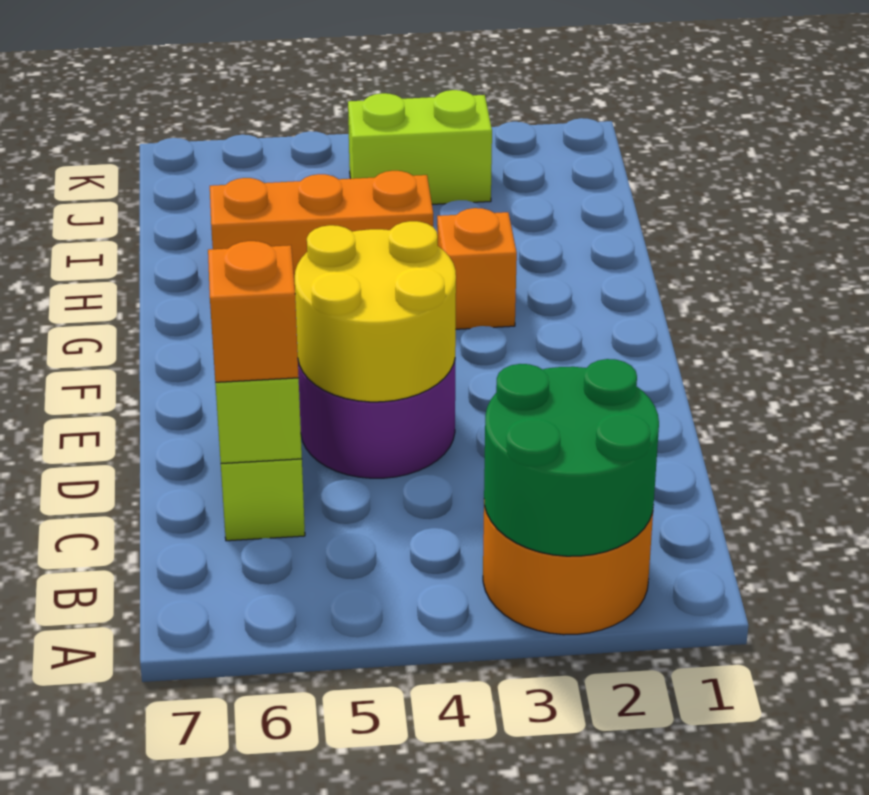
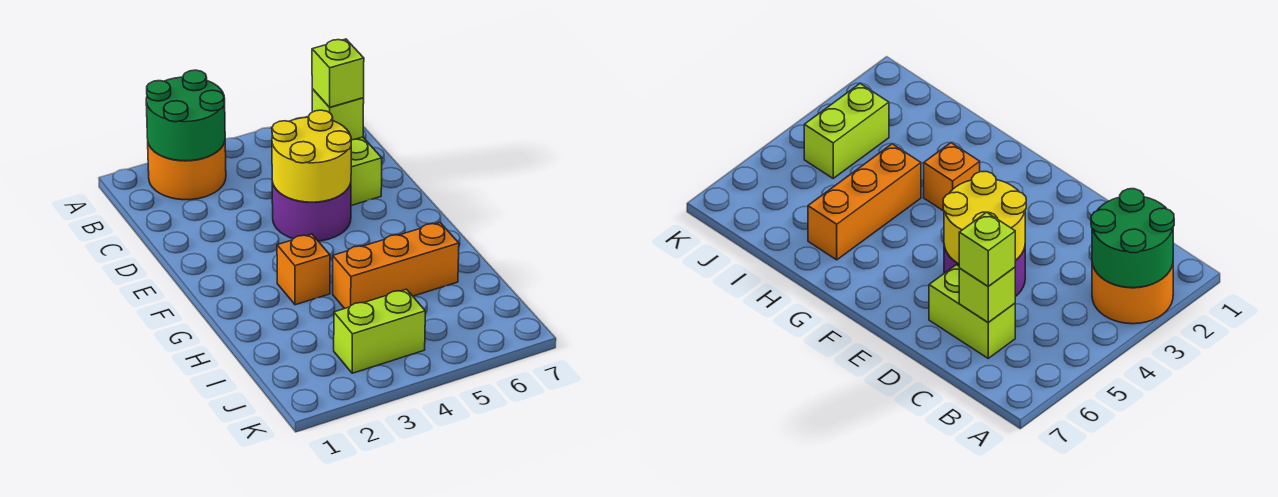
orange 1x1 brick [208,241,299,382] -> lime 1x1 brick [312,39,364,107]

